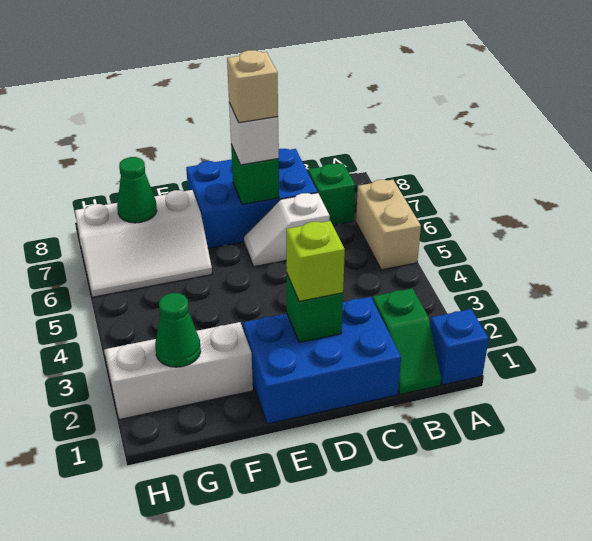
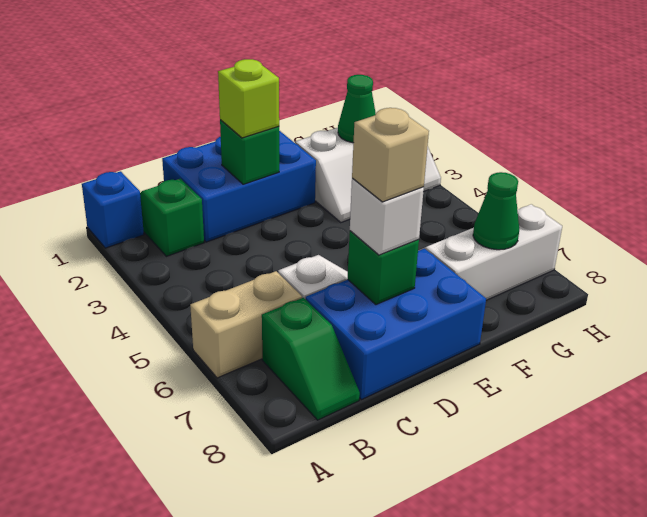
tan 1x2 brick [356,179,421,270] -> tan 1x2 brick turned to [190,271,302,378]

